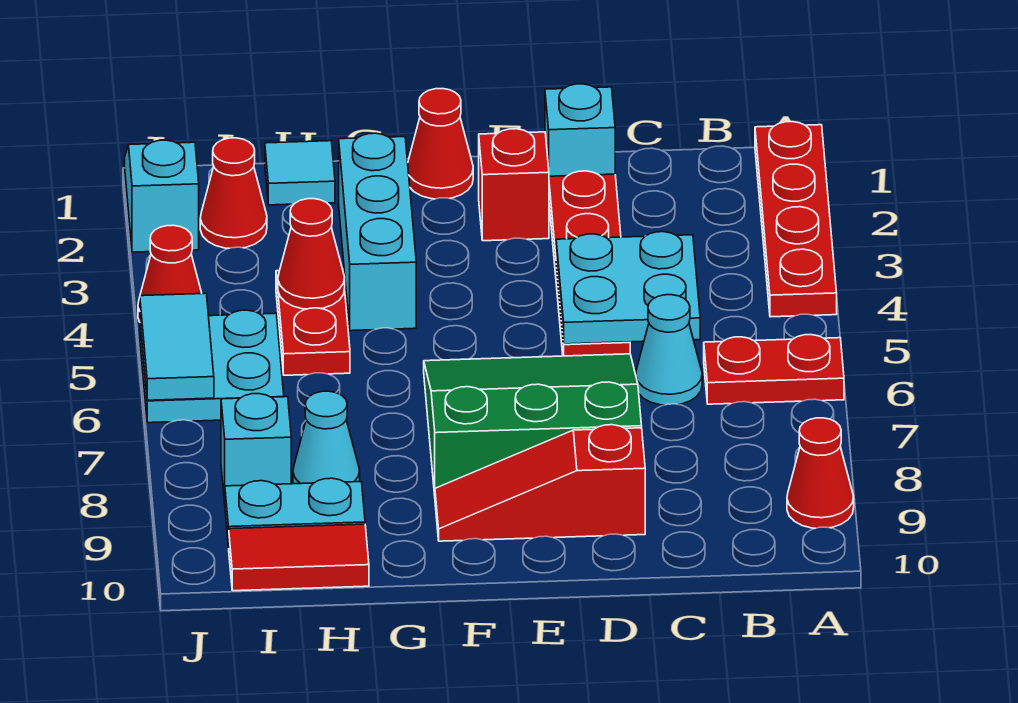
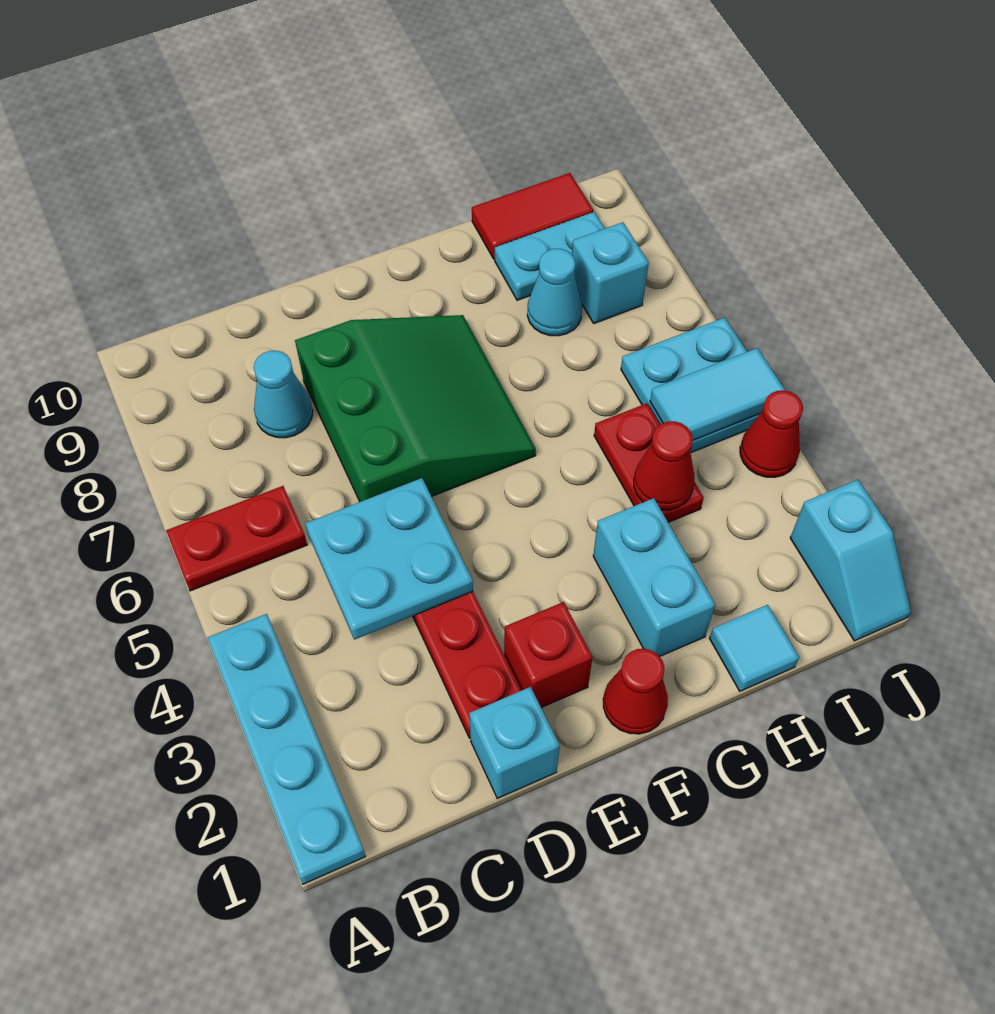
red 1x4 plate [755,122,837,317] -> cyan 1x4 plate [208,614,366,884]
red 1x1 cone [787,418,854,528] -> none
cyan 1x1 cone [636,295,702,405] -> cyan 1x1 cone moved to [254,351,313,438]
green 3x3 slope [424,354,642,495] -> green 3x3 slope turned to [295,315,536,502]
red 1x3 slope [435,425,645,541] -> none
cyan 1x3 brick [339,133,416,331] -> cyan 1x2 brick [593,498,715,657]
red 1x1 cone [200,138,267,248] -> none
cyan 1x2 tile [140,293,214,400] -> cyan 1x2 tile turned to [650,348,786,441]

